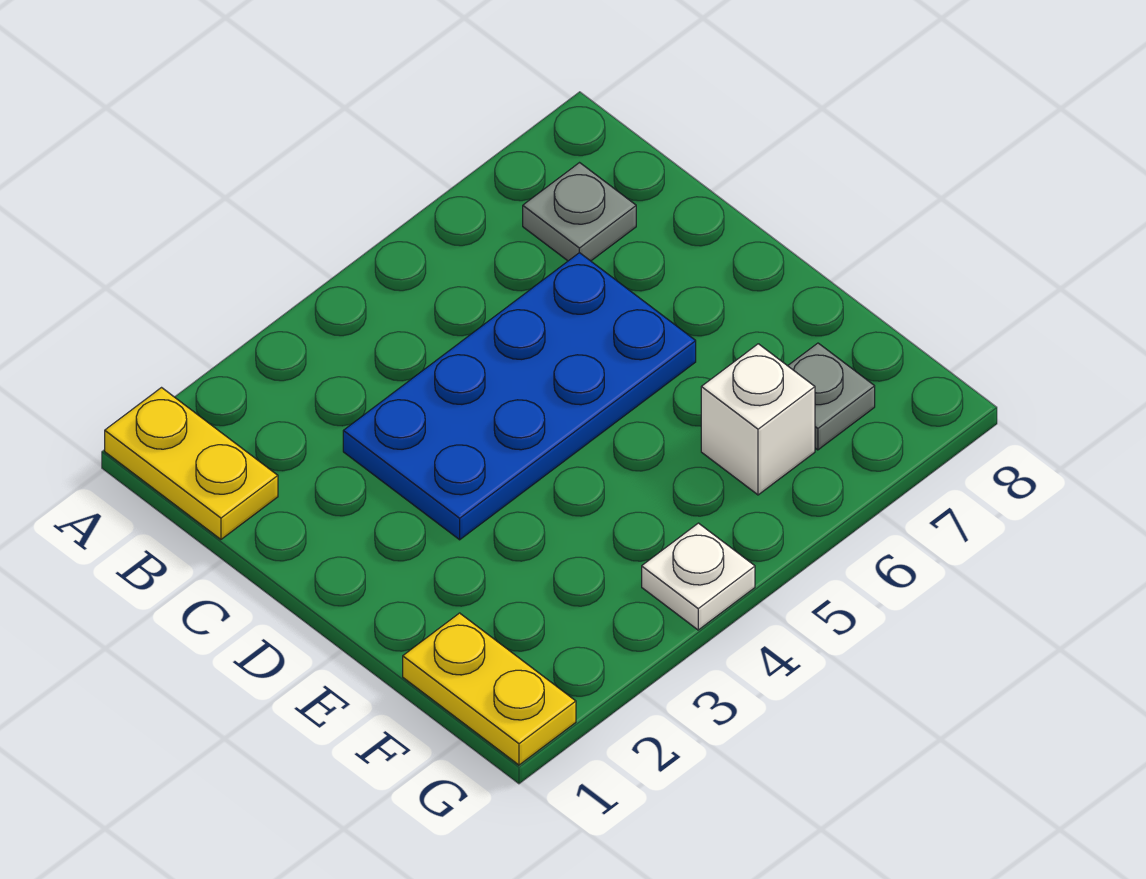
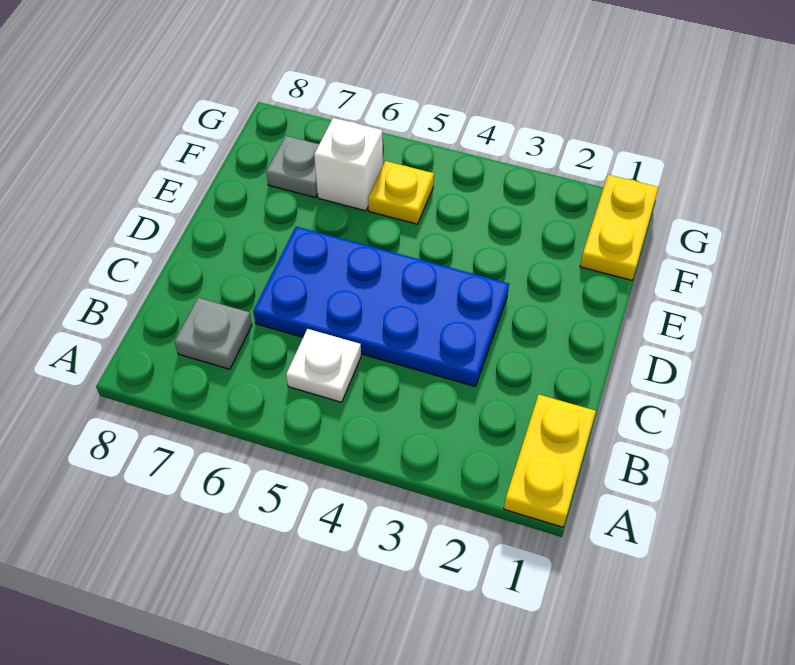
none -> yellow 1x1 plate [368,161,434,224]
white 1x1 plate [642,523,755,630] -> white 1x1 plate moved to [286,329,361,402]

